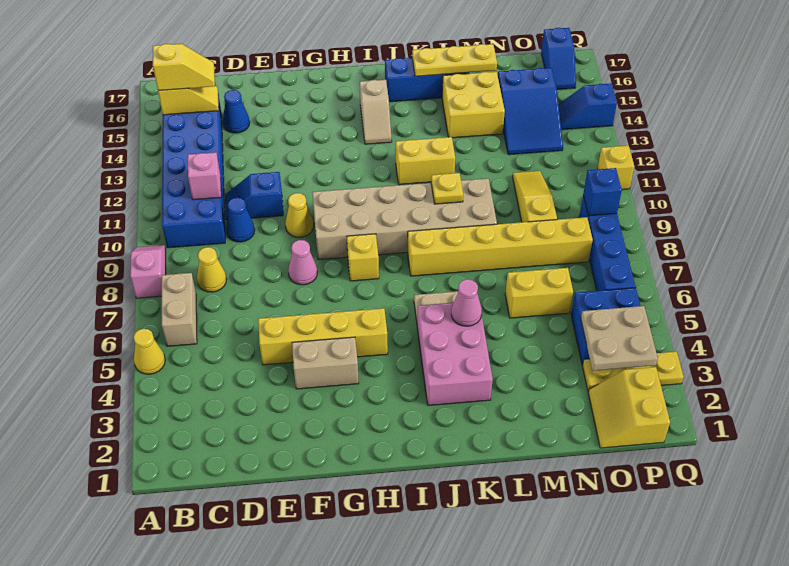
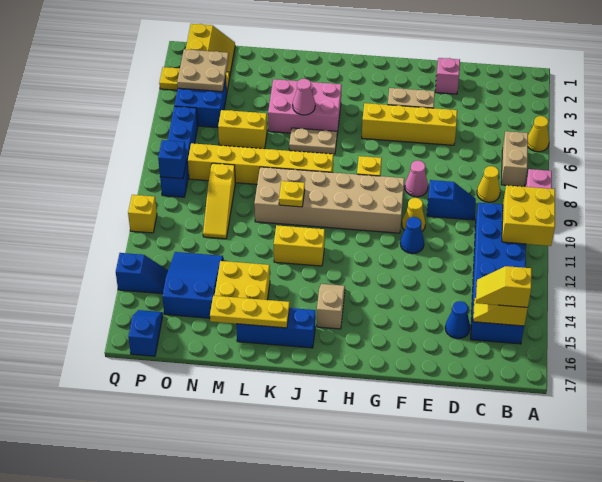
none -> yellow 2x2 brick [502,185,555,246]
pink 1x1 brick [188,152,221,200] -> pink 1x1 brick moved to [435,58,460,94]
blue 1x1 cone [226,198,255,242] -> blue 1x1 cone moved to [400,217,424,254]
blue 1x2 slope [225,172,283,220] -> blue 1x2 slope moved to [427,180,476,220]
pink 2x3 brick [417,303,493,406] -> pink 2x3 brick turned to [268,79,342,133]

